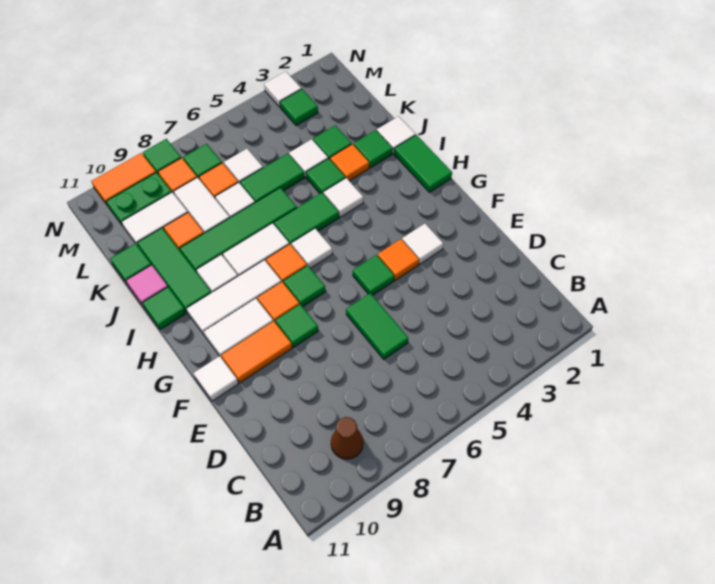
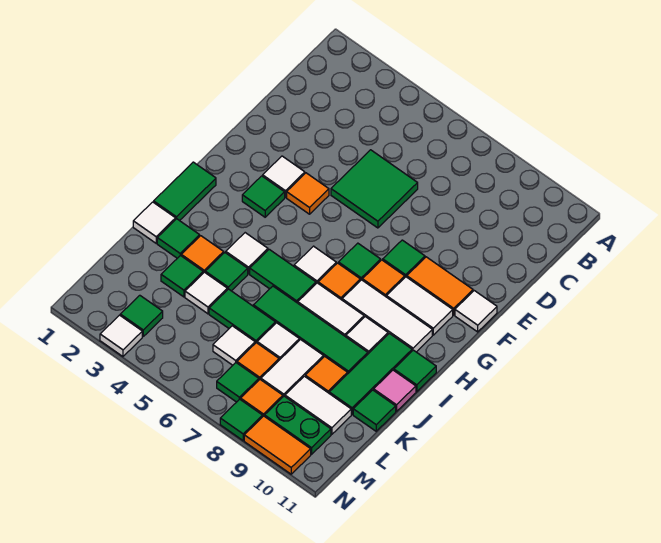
brown 1x1 cone [331,417,363,459] -> none
green 1x2 tile [346,293,408,359] -> green 2x2 tile [331,150,418,228]
green 1x1 tile [353,255,394,295] -> green 1x1 tile moved to [242,176,285,217]

